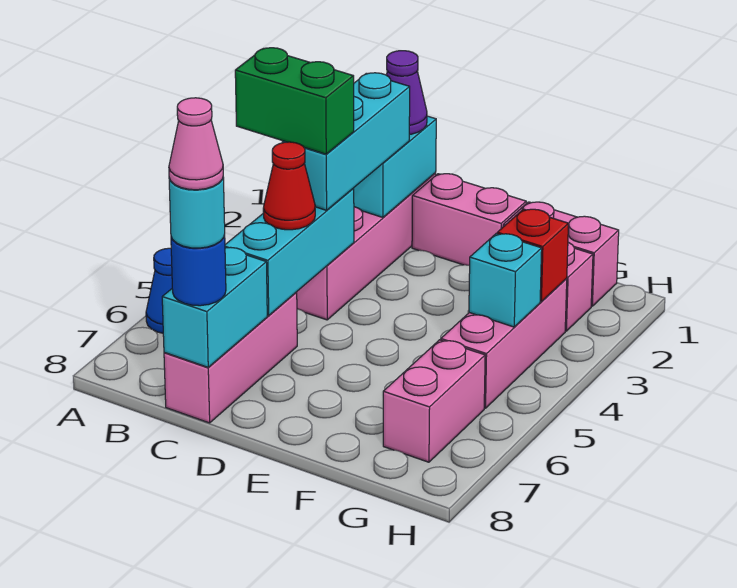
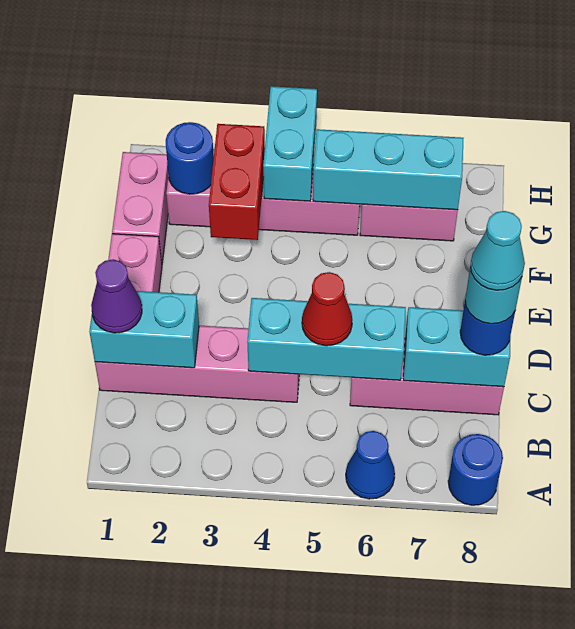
none -> blue 1x1 round brick [448,434,503,505]
green 1x2 brick [235,48,354,154] -> none
cyan 1x3 brick [282,73,410,210] -> cyan 1x3 brick moved to [313,129,463,210]
pink 1x1 cone [169,98,223,190] -> cyan 1x1 cone [470,211,525,290]
none -> blue 1x1 round brick [166,122,214,194]
red 1x1 brick [497,209,568,301] -> red 1x2 brick [209,124,265,240]
cyan 1x1 brick [469,234,542,327] -> cyan 1x2 brick [263,86,317,201]

